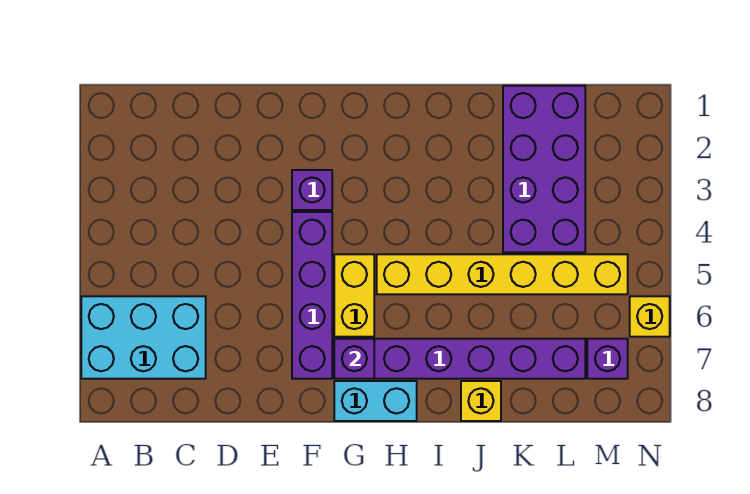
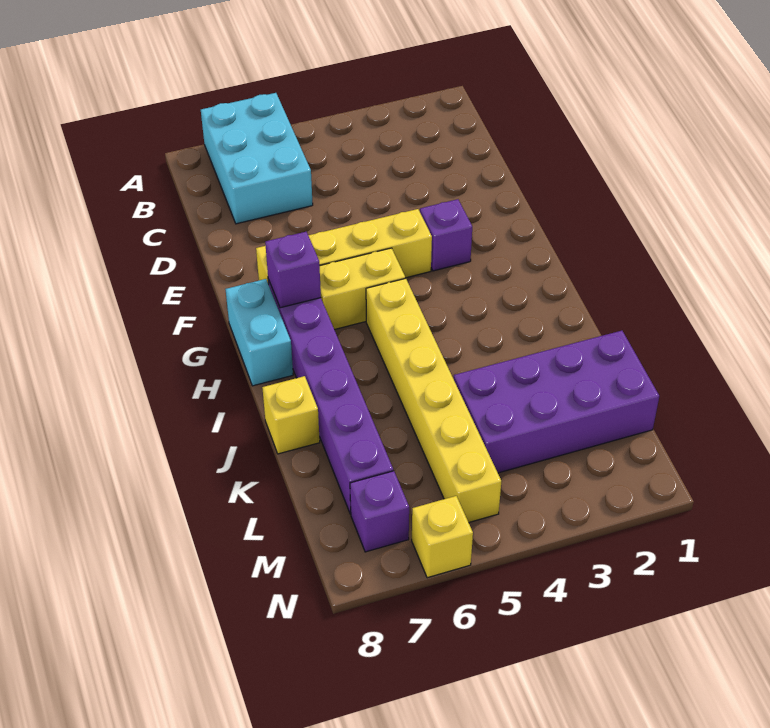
purple 1x4 brick [292,212,332,379] -> yellow 1x4 brick [256,209,432,284]

